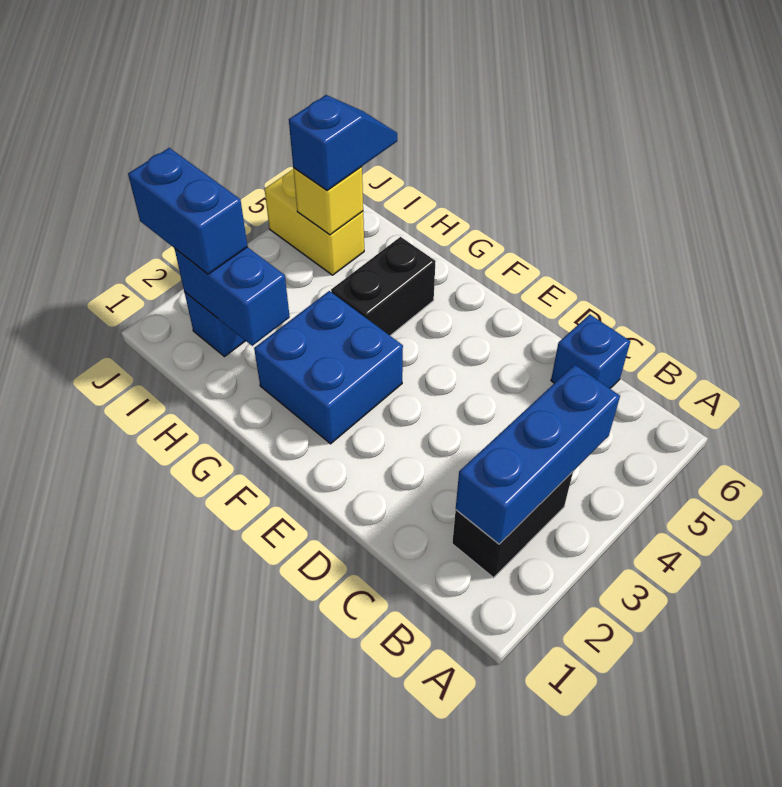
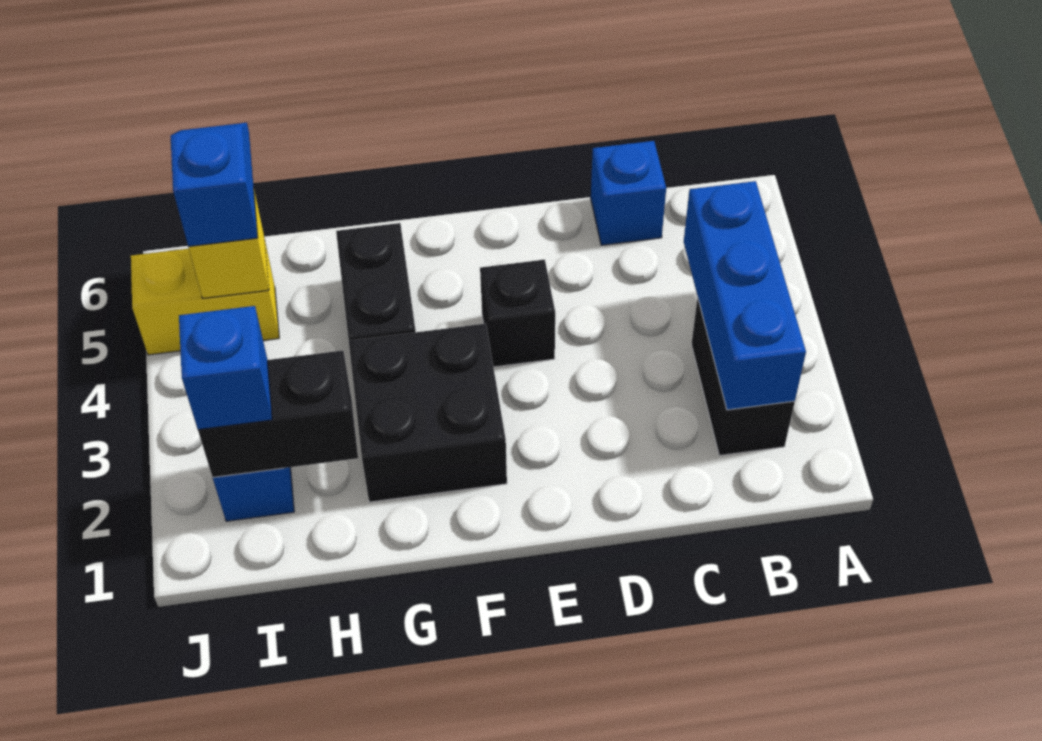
none -> black 1x1 brick [480,260,555,367]
blue 2x2 brick [254,291,403,444] -> black 2x2 brick [349,324,507,502]
blue 1x2 brick [175,247,290,346] -> black 1x2 brick [198,350,358,477]
blue 1x2 brick [128,148,248,274] -> blue 1x1 brick [179,306,272,430]

